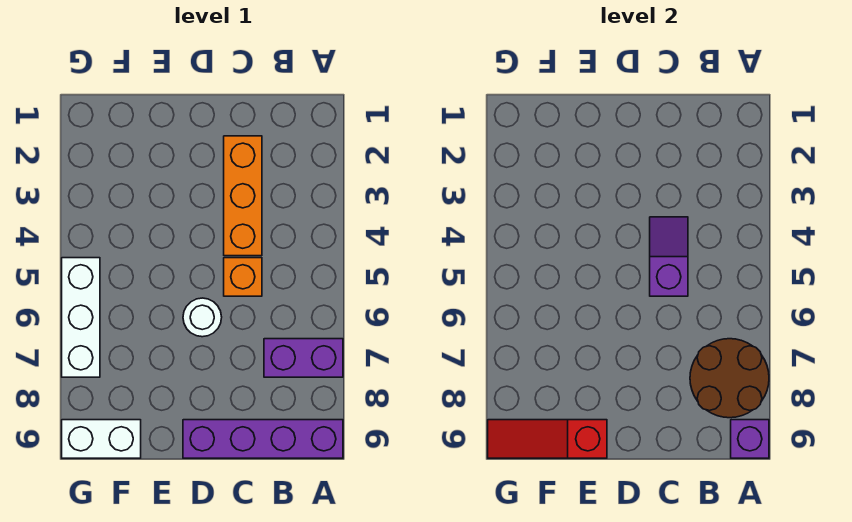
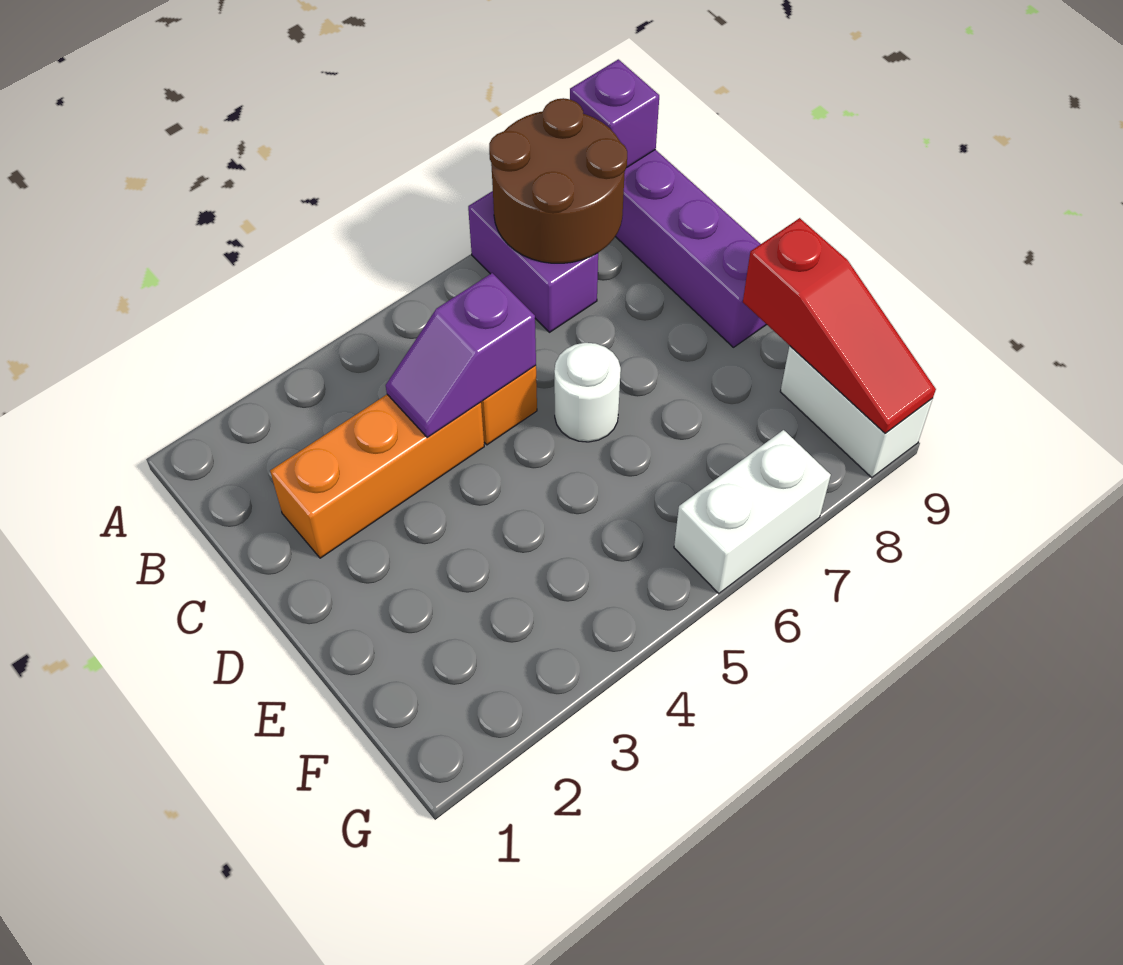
white 1x3 brick [62,258,100,377] -> white 1x2 brick [674,430,831,594]

